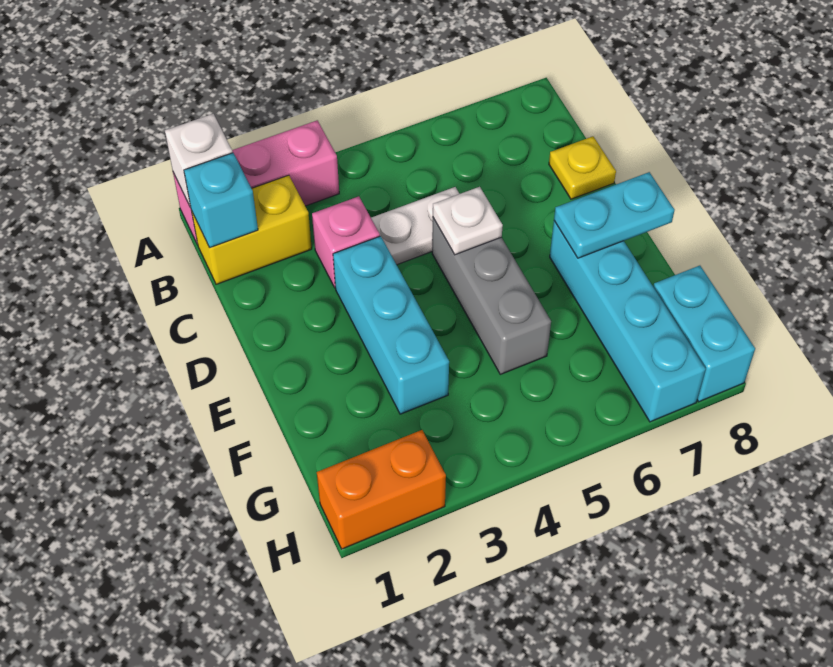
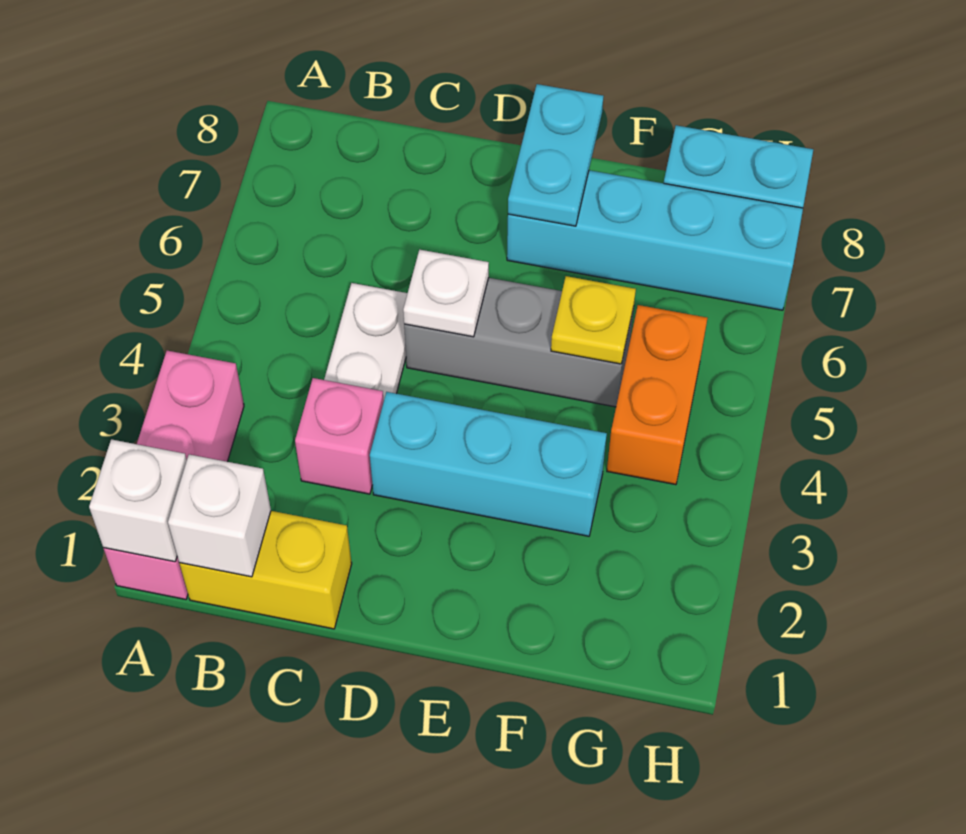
yellow 1x2 brick [192,175,312,284] -> yellow 1x2 brick turned to [179,511,352,629]
cyan 1x1 brick [184,153,258,248] -> white 1x1 brick [168,454,271,577]
yellow 1x1 plate [549,136,616,199] -> yellow 1x1 plate moved to [551,276,636,364]
orange 1x2 brick [317,430,446,549] -> orange 1x2 brick moved to [607,305,707,485]

